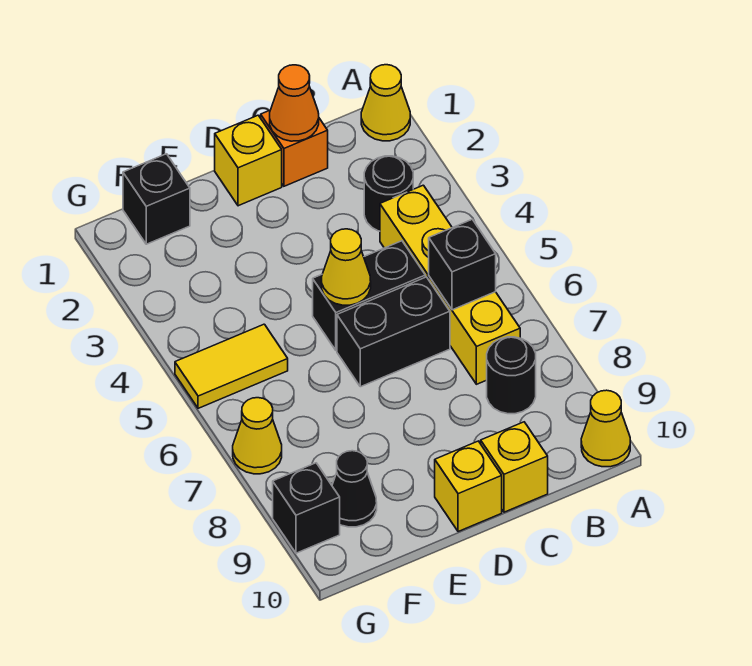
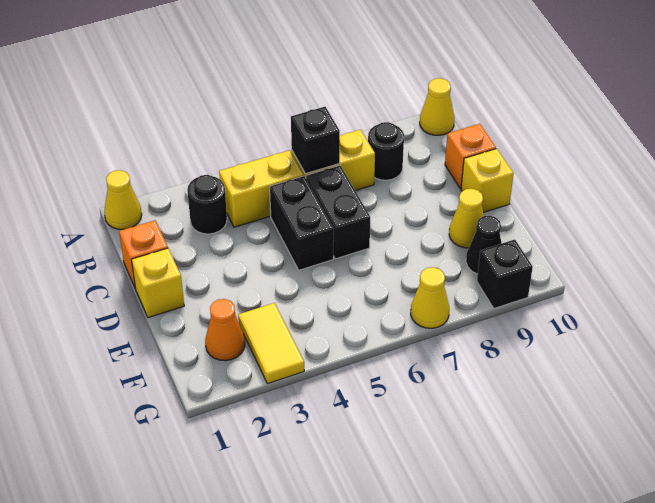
orange 1x1 cone [270,65,319,141] -> orange 1x1 cone moved to [205,299,245,361]
yellow 1x1 brick [481,422,548,512] -> orange 1x1 brick [445,124,496,189]
yellow 1x1 cone [321,229,371,305] -> yellow 1x1 cone moved to [449,189,484,248]
black 1x1 brick [123,154,190,244] -> none
yellow 1x2 tile [175,324,288,408] -> yellow 1x2 tile moved to [238,303,304,384]

